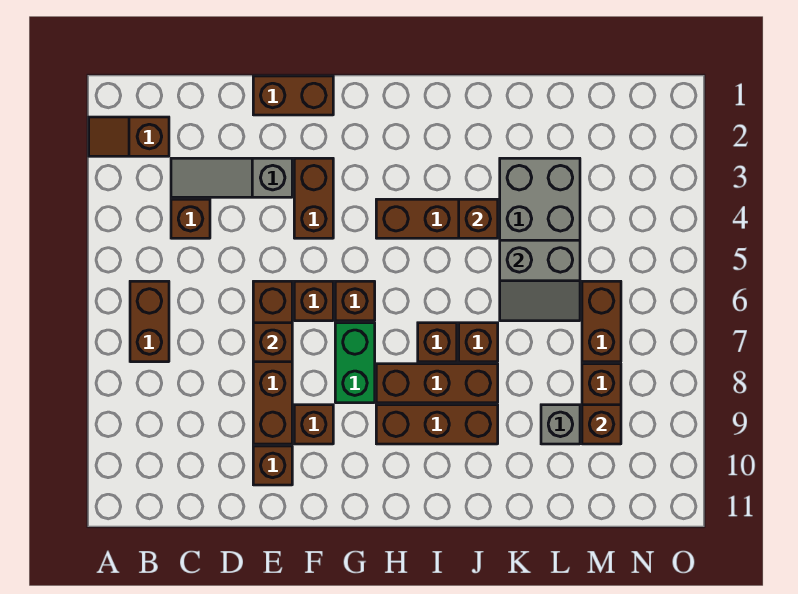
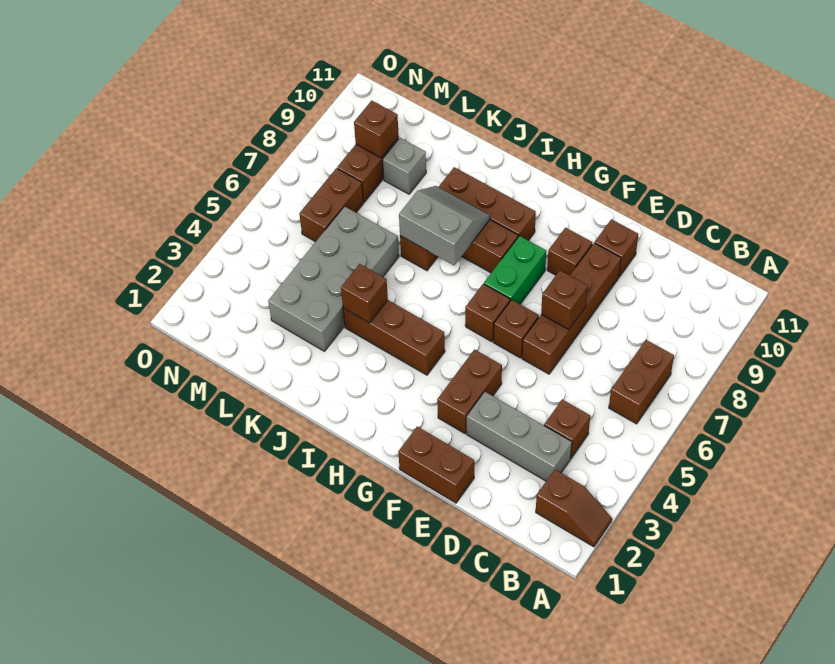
grey 1x3 slope [171,158,292,197] -> grey 1x3 brick [467,392,572,481]
brown 1x1 brick [418,323,457,362] -> none
grey 2x2 slope [500,240,580,321] -> grey 2x2 slope moved to [399,186,490,265]

